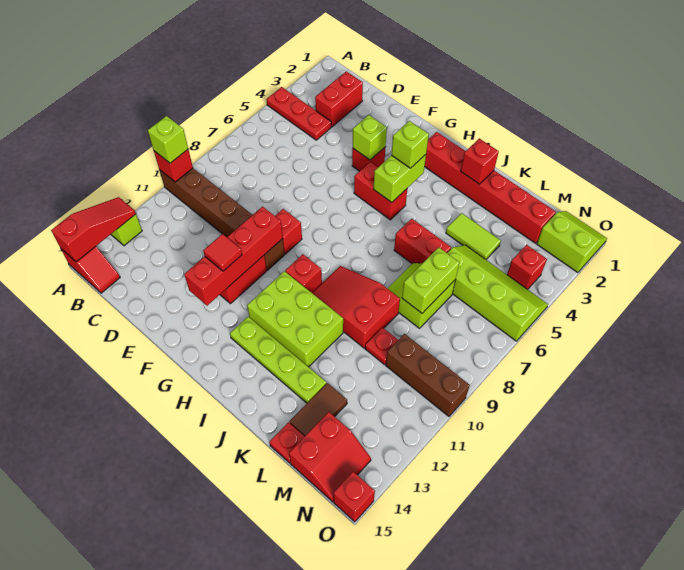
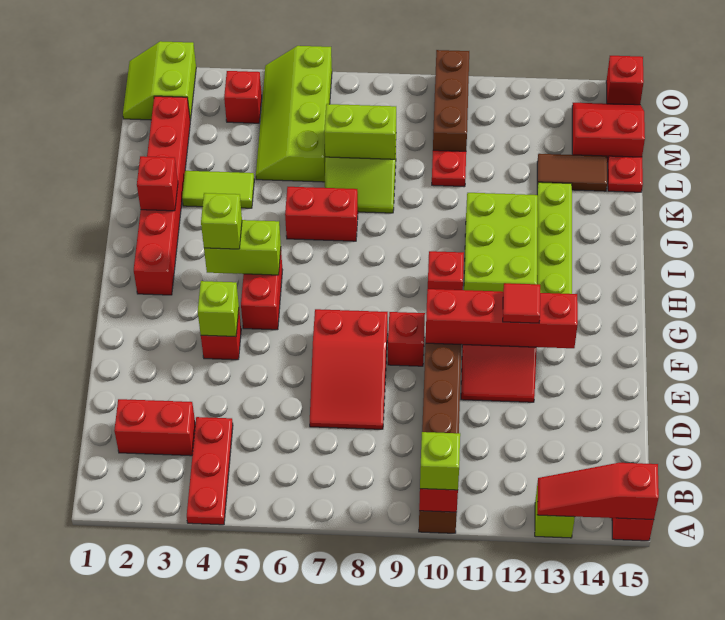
red 2x3 slope [312,266,400,348] -> red 2x3 slope moved to [310,309,388,429]
red 1x2 brick [394,219,451,263] -> red 1x2 brick turned to [285,187,358,241]
lime 1x2 tile [446,213,501,259] -> lime 1x2 tile turned to [182,171,254,208]

